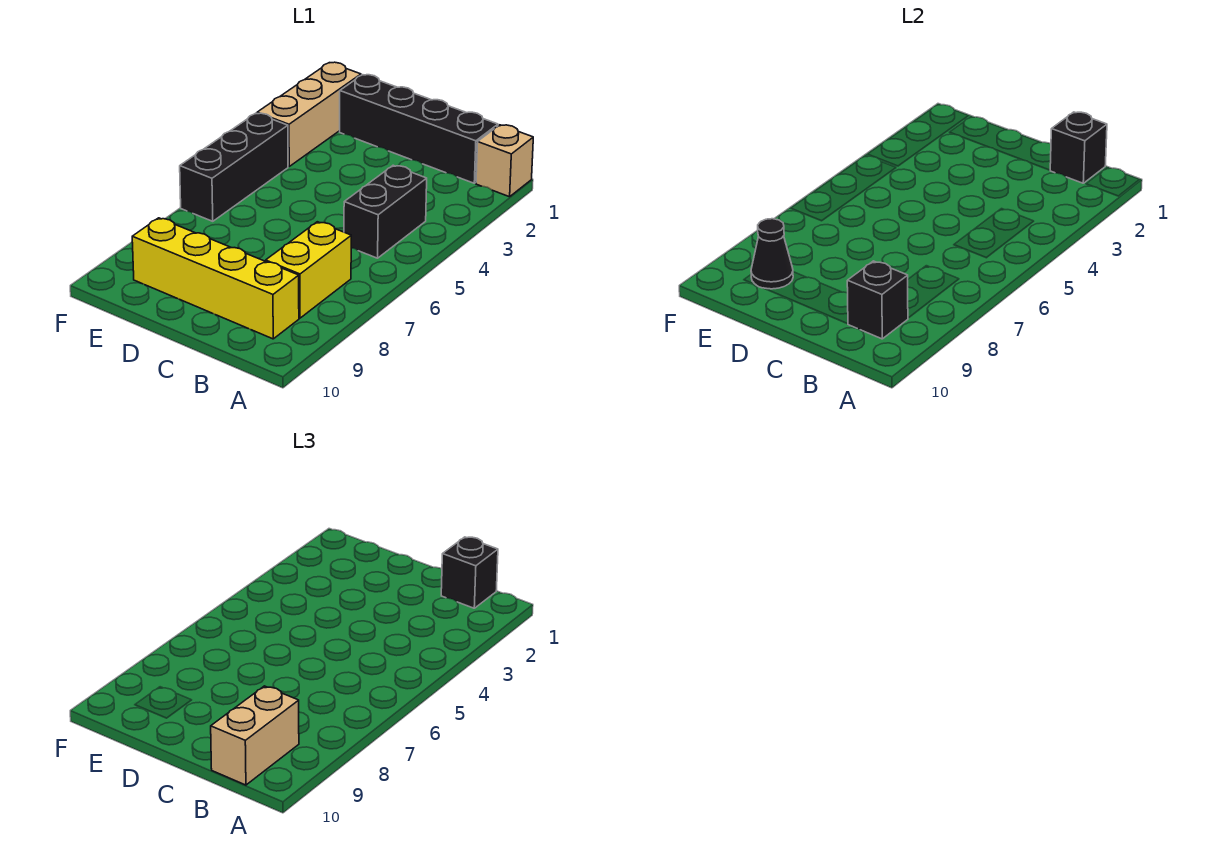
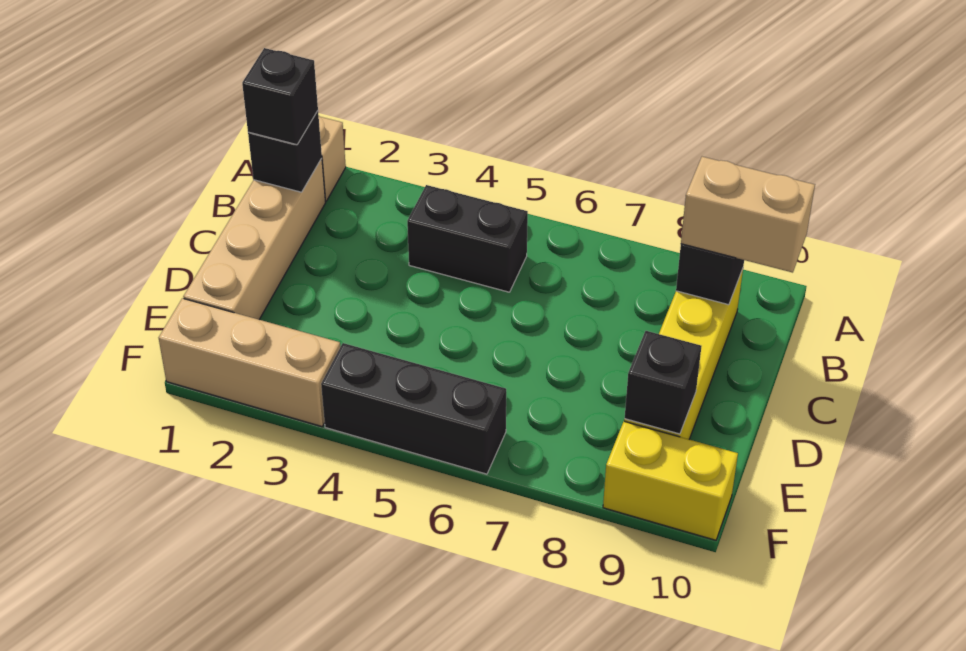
black 1x4 brick [340,75,498,183] -> tan 1x4 brick [183,158,326,319]
yellow 1x2 brick [266,222,351,318] -> yellow 1x2 brick moved to [603,421,738,540]
black 1x1 cone [751,219,793,289] -> black 1x1 brick [625,331,701,434]

